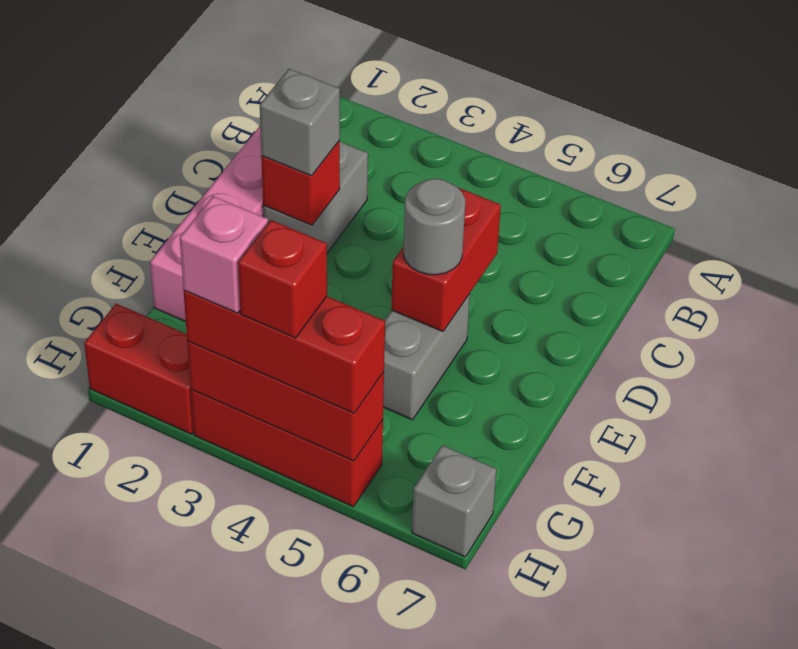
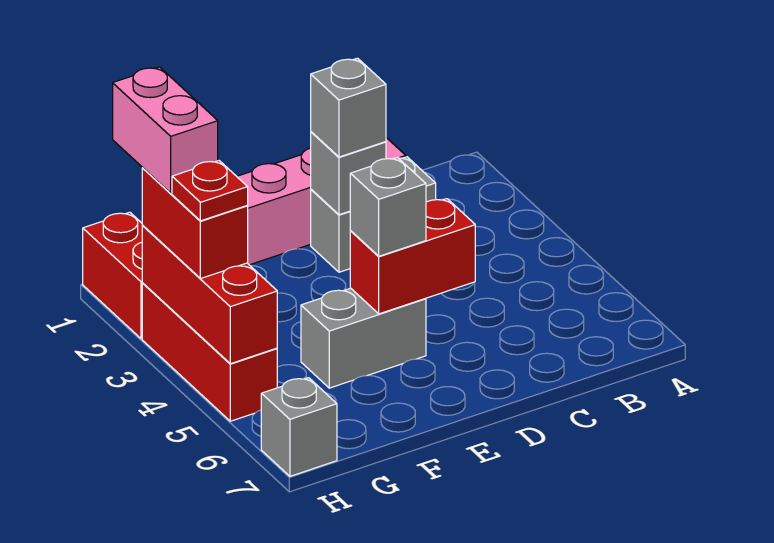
red 1x1 brick [261,140,340,225] -> grey 1x1 brick [311,132,386,215]
grey 1x1 round brick [403,179,465,275] -> grey 1x1 brick [350,158,426,256]
red 1x3 brick [184,290,385,413] -> red 1x2 brick [142,168,248,279]
pink 1x1 brick [180,196,268,313] -> pink 1x2 brick [113,67,218,193]
red 1x1 brick [238,220,327,338] -> red 1x1 plate [172,161,248,221]

